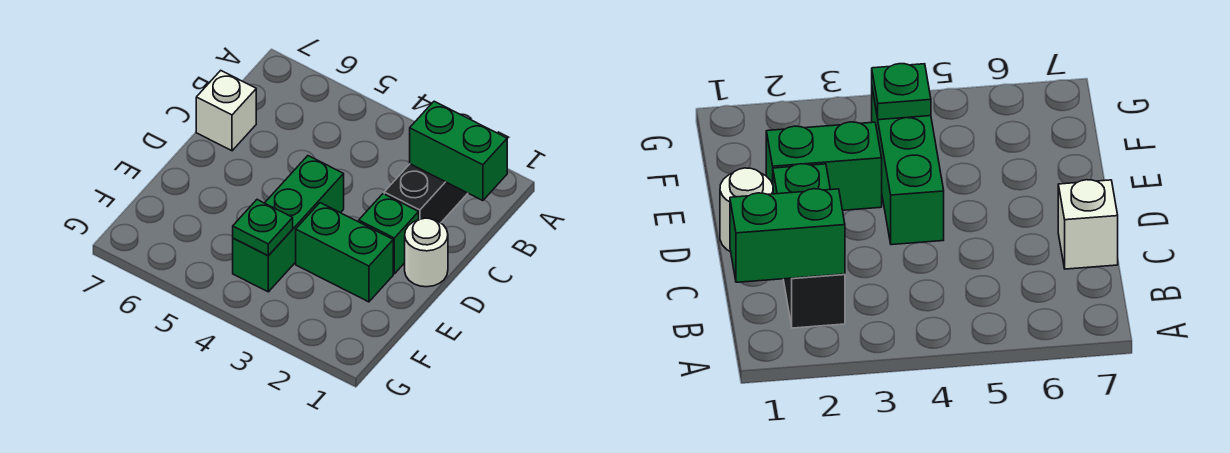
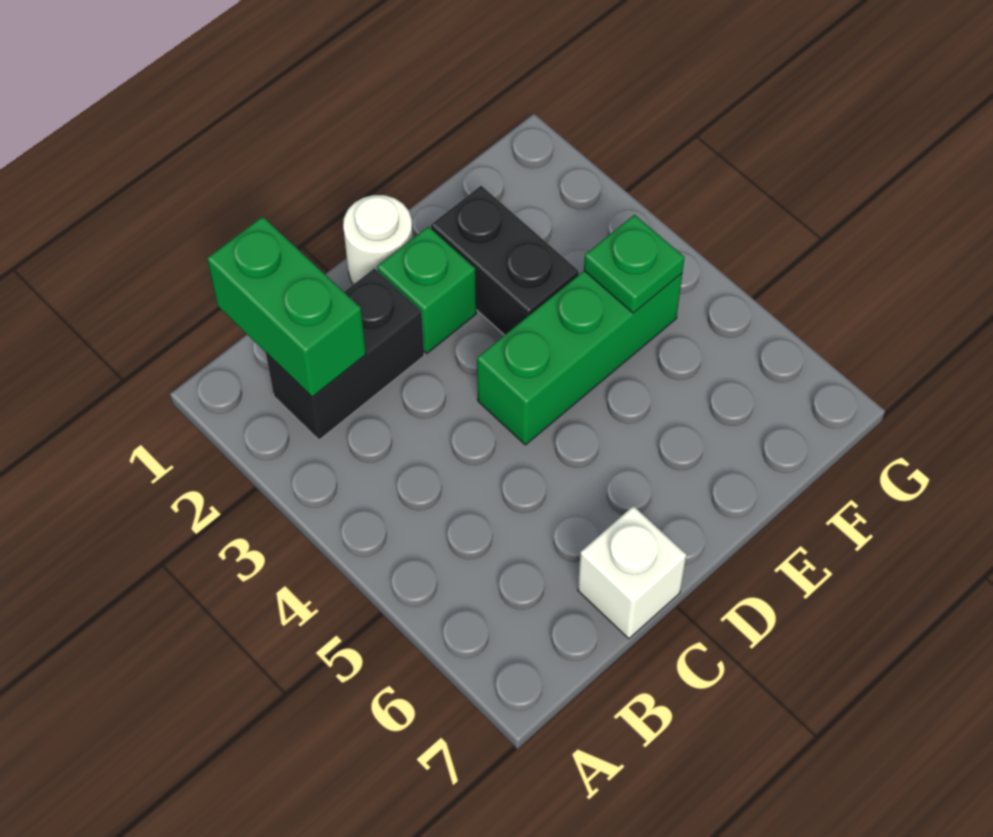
green 1x2 brick [296,203,393,302] -> black 1x2 brick [431,186,579,335]

